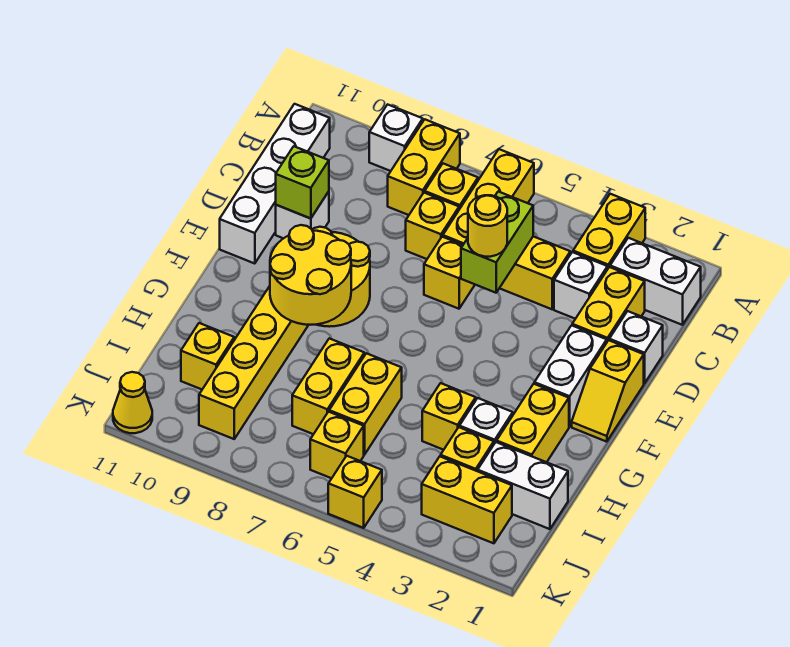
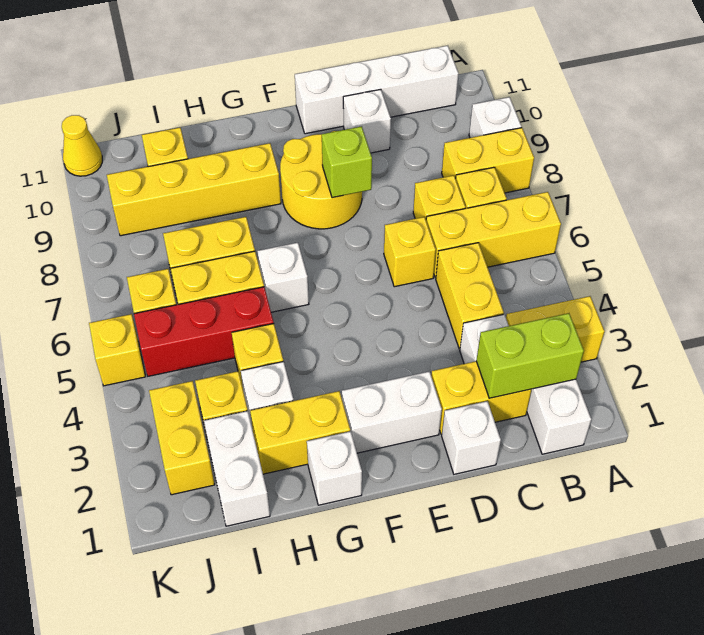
lime 1x2 brick [461,192,533,293] -> lime 1x2 brick moved to [476,313,584,398]
yellow 1x1 round brick [468,195,507,257] -> none
lime 1x1 brick [276,146,329,219] -> lime 1x1 brick moved to [322,126,372,198]
yellow 1x2 slope [572,340,644,442] -> none
yellow 2x2 round brick [270,225,351,325] -> none
none -> white 1x1 brick [307,431,362,505]
none -> white 1x1 brick [257,243,309,312]
none -> red 1x3 brick [134,287,274,376]

